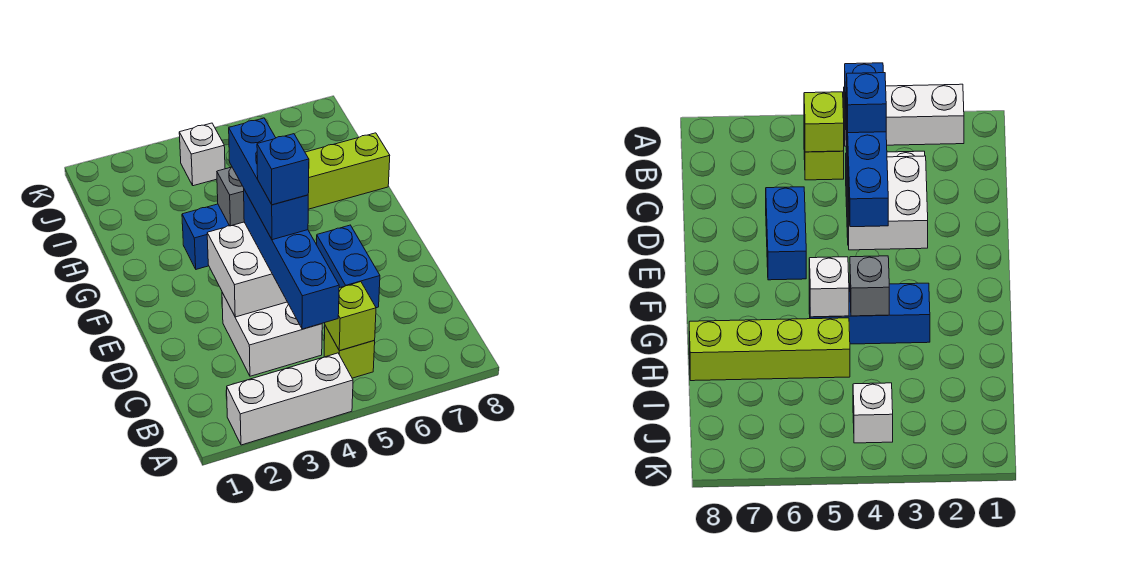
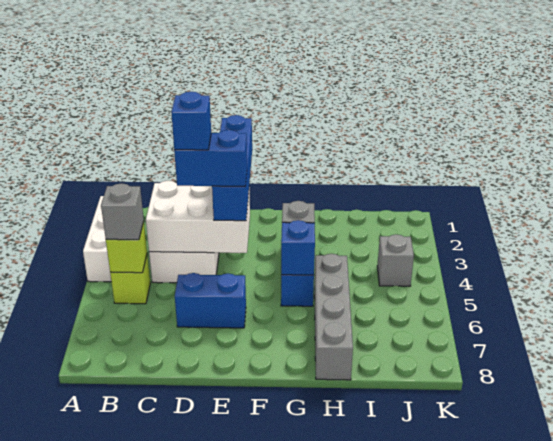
blue 1x4 brick [244,190,339,329] -> blue 1x4 brick turned to [212,115,252,221]
none -> grey 1x1 brick [101,183,144,240]
white 2x2 brick [207,222,287,317] -> white 2x3 brick [146,181,250,253]
blue 1x3 brick [229,118,308,240] -> blue 1x2 brick [174,130,247,186]
white 1x1 brick [809,257,849,317] -> blue 1x1 brick [281,220,315,275]
lime 1x4 brick [305,133,390,209] -> grey 1x4 brick [314,254,353,380]
white 1x1 brick [179,123,225,186] -> grey 1x1 brick [377,234,414,286]

